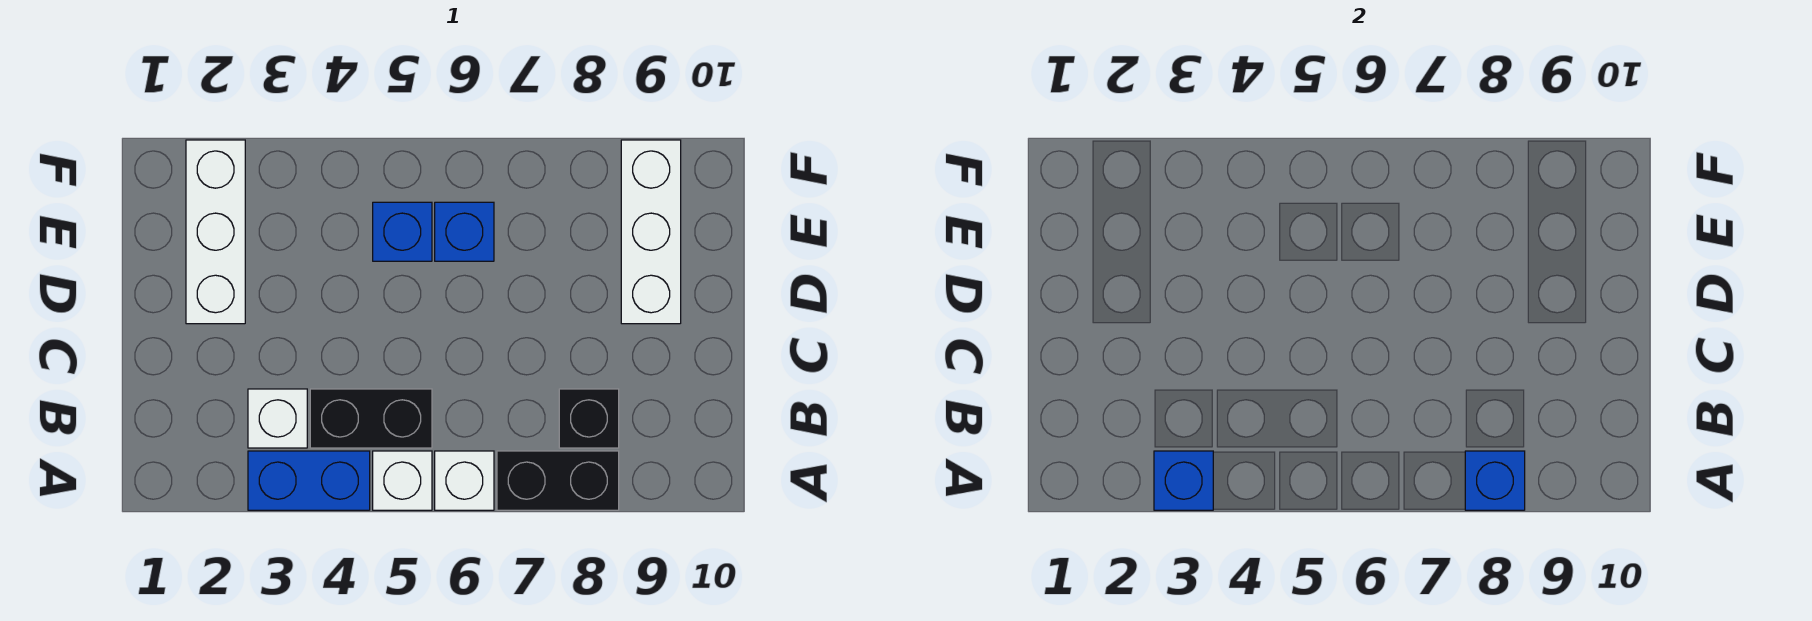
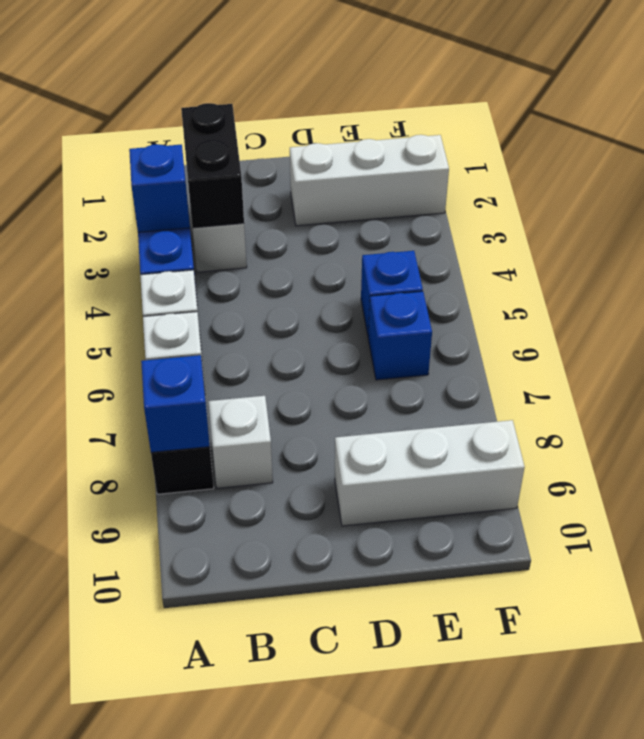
black 1x2 brick [310,389,432,448] -> black 1x2 brick moved to [181,103,244,228]
black 1x1 brick [559,389,619,448] -> white 1x1 brick [208,396,273,488]

